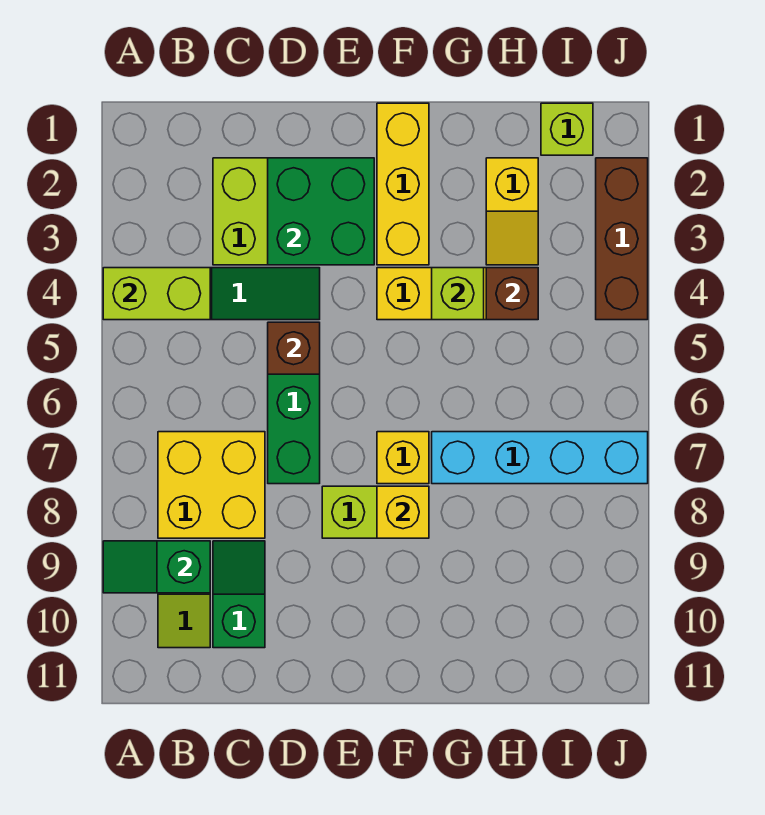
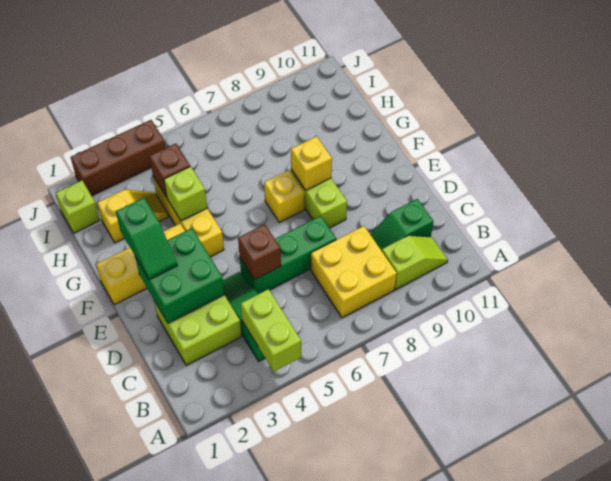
green 1x2 slope [103,541,210,593] -> green 1x2 slope moved to [116,198,177,280]
cyan 1x4 brick [432,432,648,484] -> none

